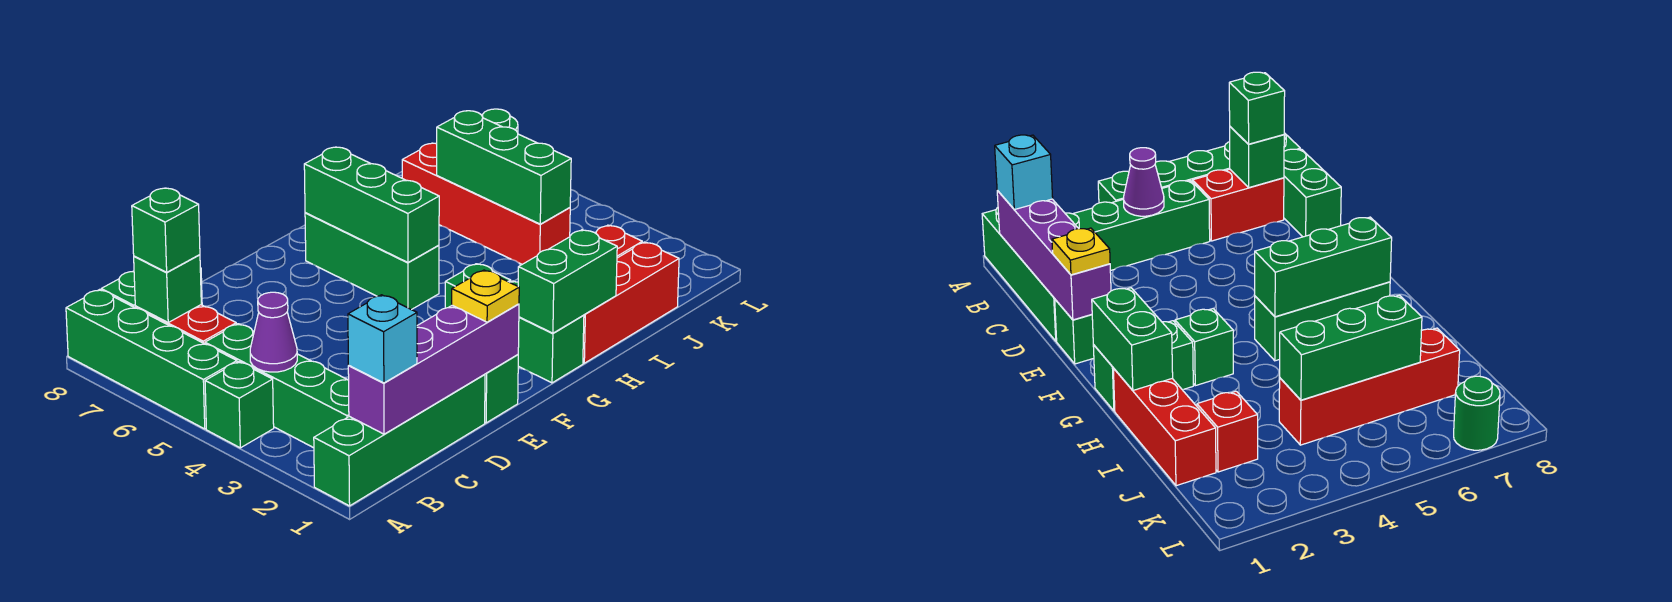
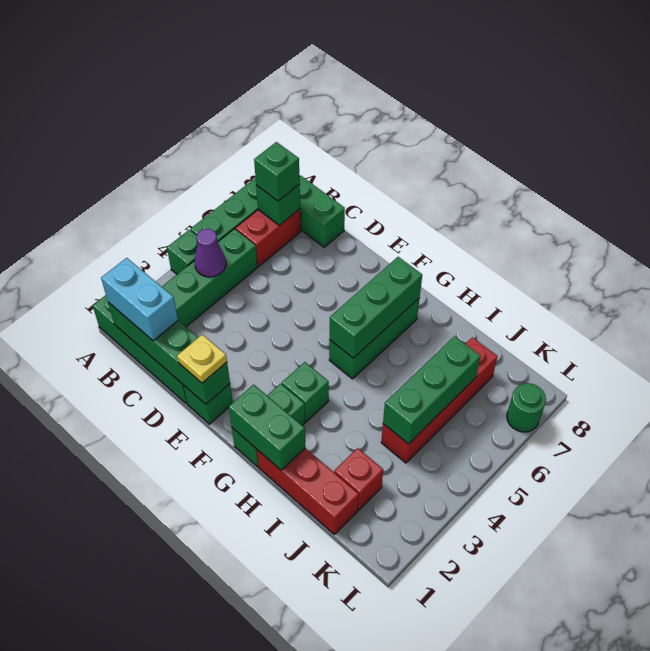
purple 1x4 brick [348,304,519,434] -> green 1x4 brick [108,302,230,404]
cyan 1x1 brick [348,295,417,383] -> cyan 1x2 brick [101,258,178,341]

